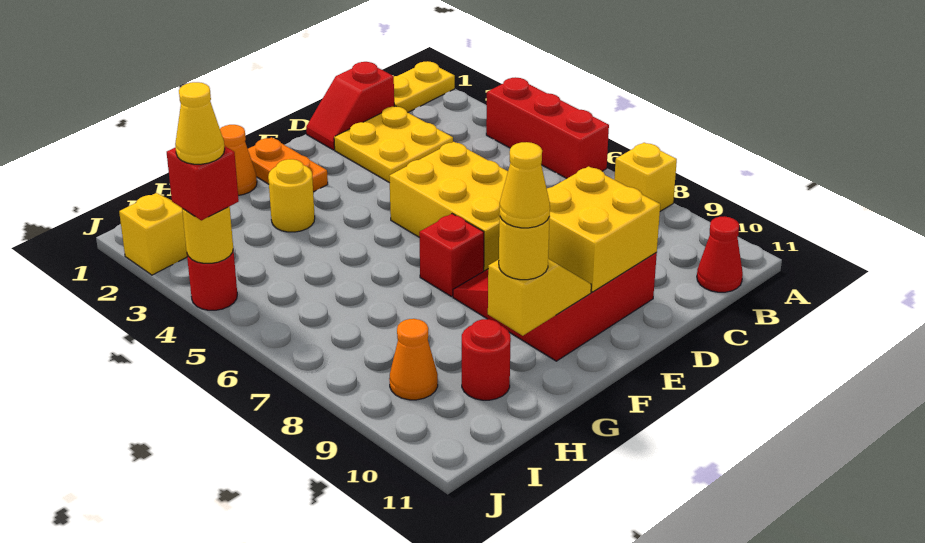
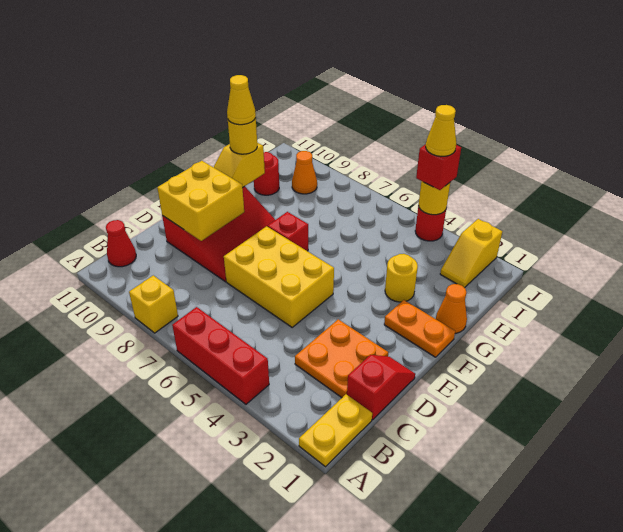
yellow 2x2 plate [334,106,453,183] -> orange 2x2 plate [295,319,388,398]

